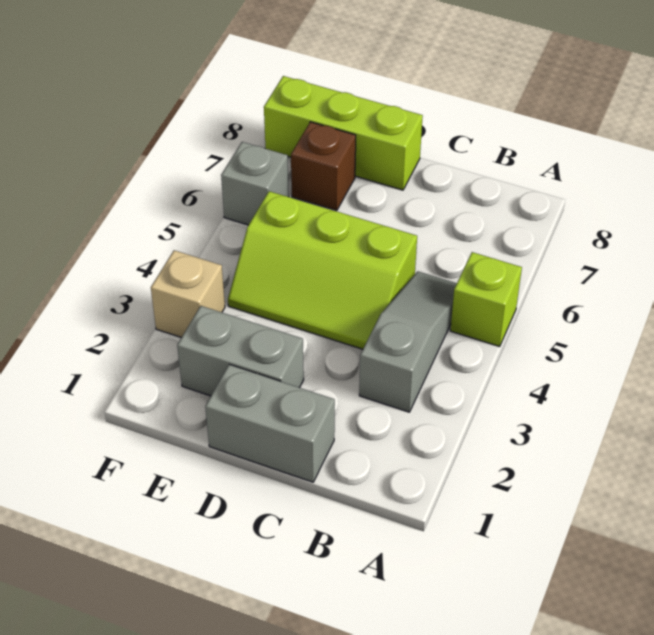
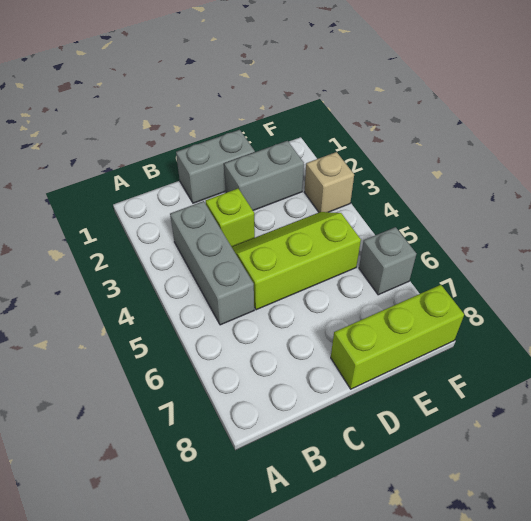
lime 1x1 brick [450,252,522,347] -> lime 1x1 brick moved to [206,189,255,247]
grey 1x3 slope [359,271,457,412] -> grey 1x3 brick [170,201,254,325]
brown 1x1 brick [291,122,356,211] -> none

